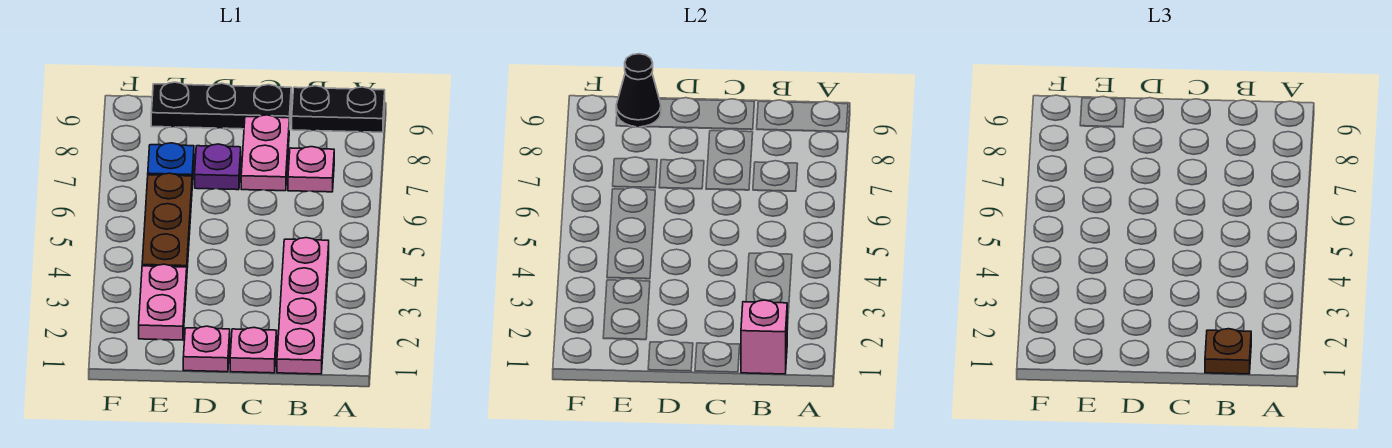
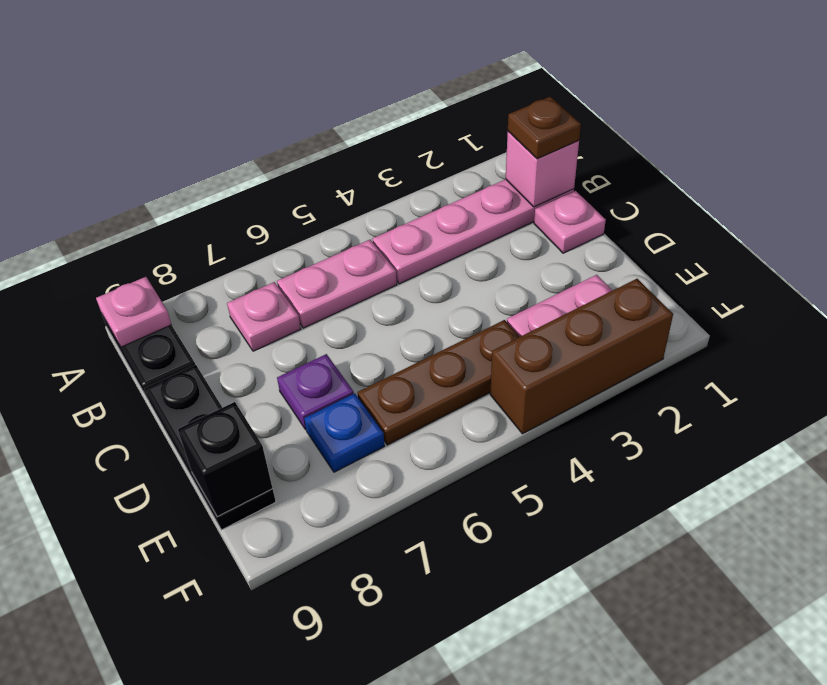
pink 1x2 plate [241,115,289,191] -> pink 1x2 plate moved to [277,240,397,328]
pink 1x1 plate [183,326,230,372] -> pink 1x1 plate moved to [96,277,172,347]
black 1x1 cone [616,54,661,127] -> black 1x1 brick [178,402,273,517]
none -> brown 1x3 brick [490,279,673,434]

